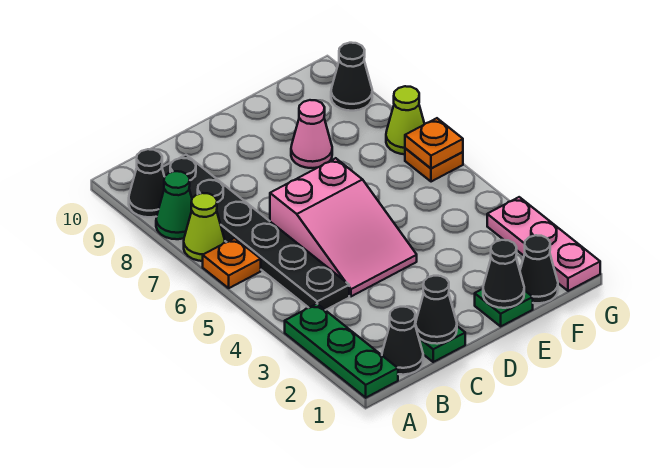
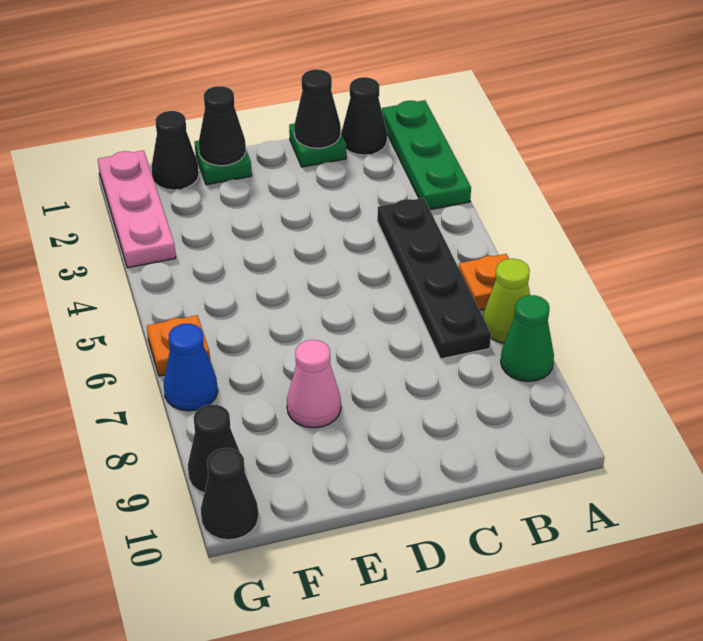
black 1x1 cone [129,149,165,217] -> black 1x1 cone moved to [201,448,258,540]
black 1x6 plate [162,155,349,310] -> black 1x4 plate [377,198,491,359]
pink 2x3 slope [270,158,417,296] -> none
orange 1x1 plate [405,118,463,168] -> none
lime 1x1 cone [386,86,424,154] -> blue 1x1 cone [164,324,218,411]

